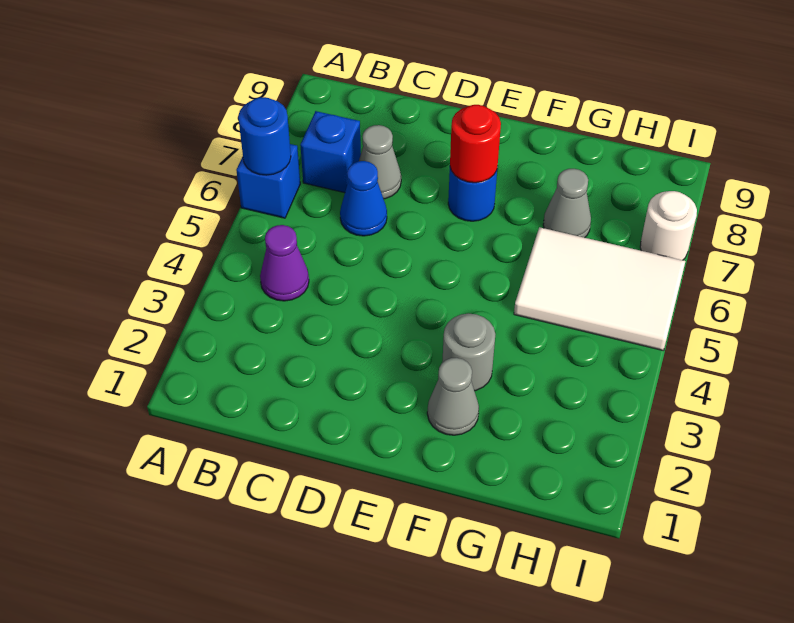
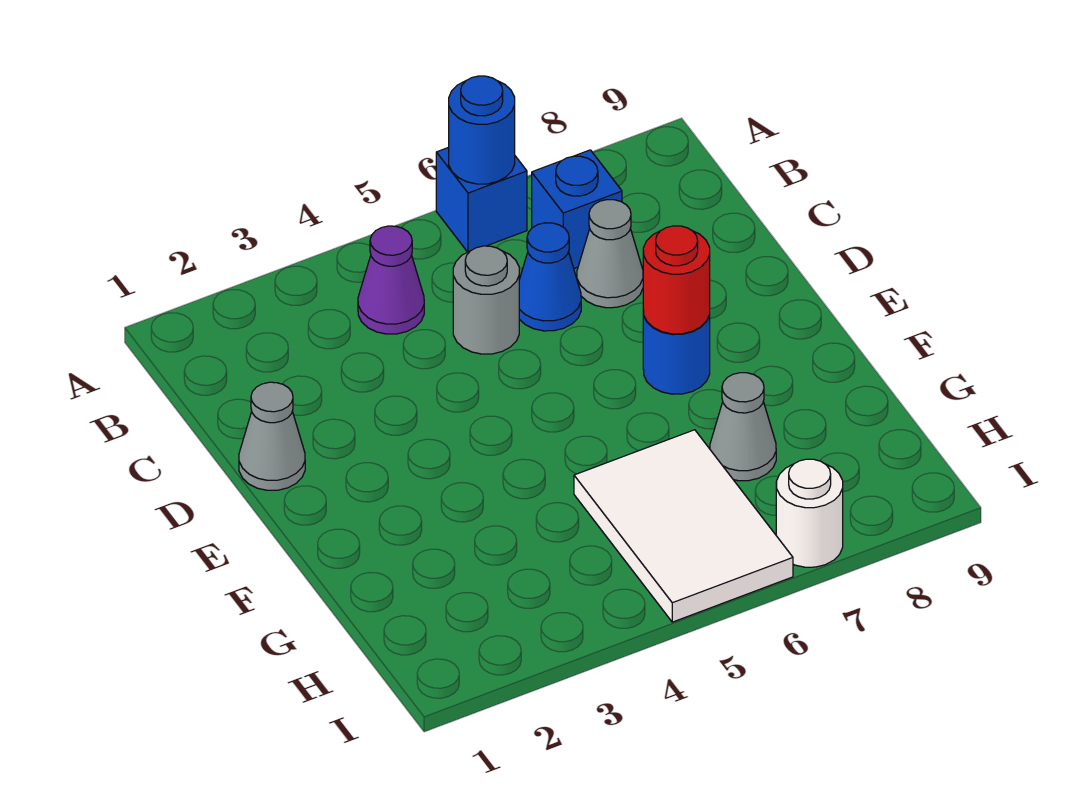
grey 1x1 cone [427,358,479,435] -> grey 1x1 cone moved to [239,382,305,490]
grey 1x1 round brick [442,313,495,391] -> grey 1x1 round brick moved to [453,246,519,354]

